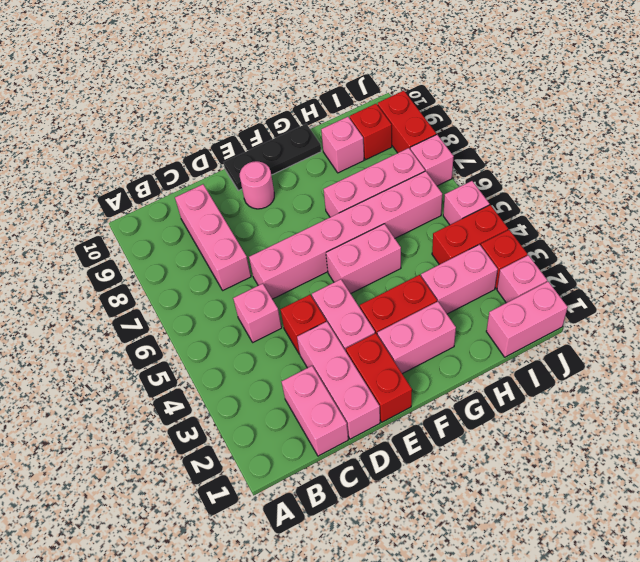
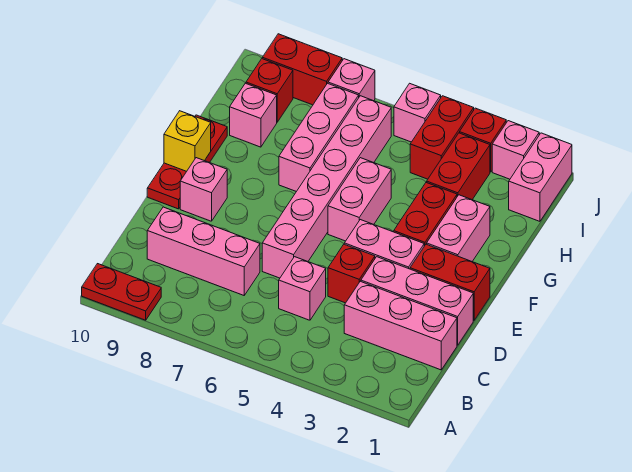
none -> red 1x2 plate [82,264,161,320]
pink 1x2 brick [281,366,348,456] -> pink 1x3 brick [344,281,457,370]
pink 1x1 round brick [240,161,274,209] -> pink 1x1 brick [180,158,227,221]
black 1x3 plate [224,124,321,191] -> red 1x3 plate [147,115,227,209]
none -> yellow 1x1 brick [164,111,211,171]
pink 1x2 brick [421,245,498,314] -> red 1x2 brick [427,133,490,200]

